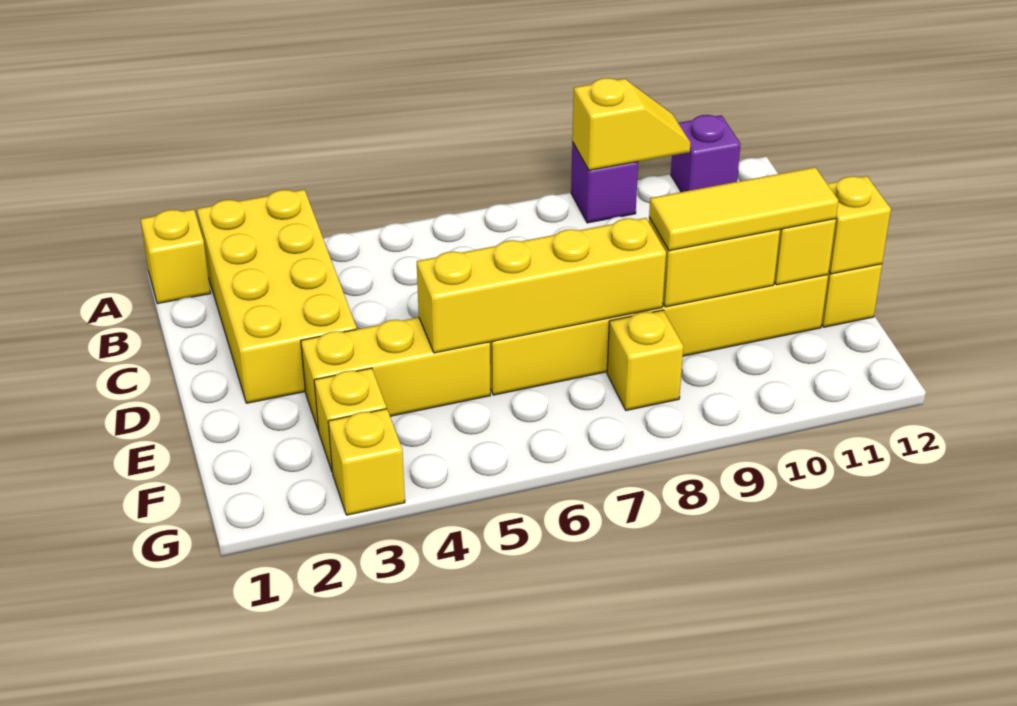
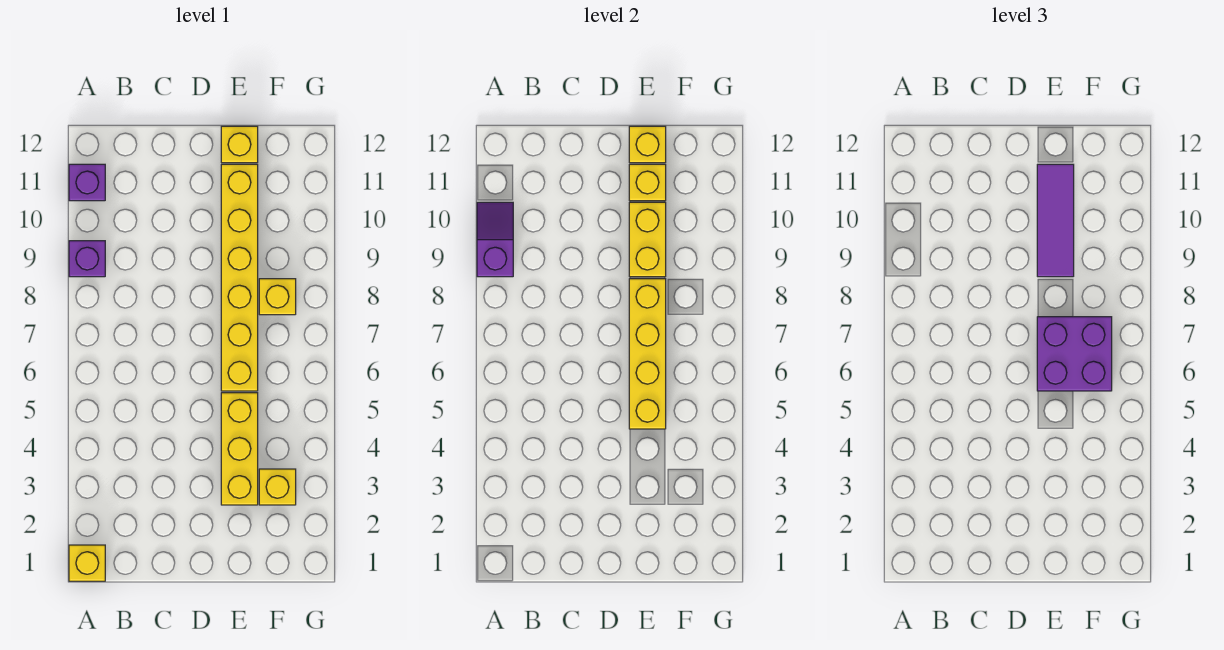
yellow 2x4 brick [197,190,357,403] -> none
yellow 1x2 slope [572,78,690,170] -> purple 1x2 slope [477,202,513,277]
none -> purple 2x2 brick [1037,317,1112,391]
yellow 1x3 tile [649,167,838,251] -> purple 1x3 tile [1037,164,1074,277]
yellow 1x1 brick [328,409,405,515] -> none

